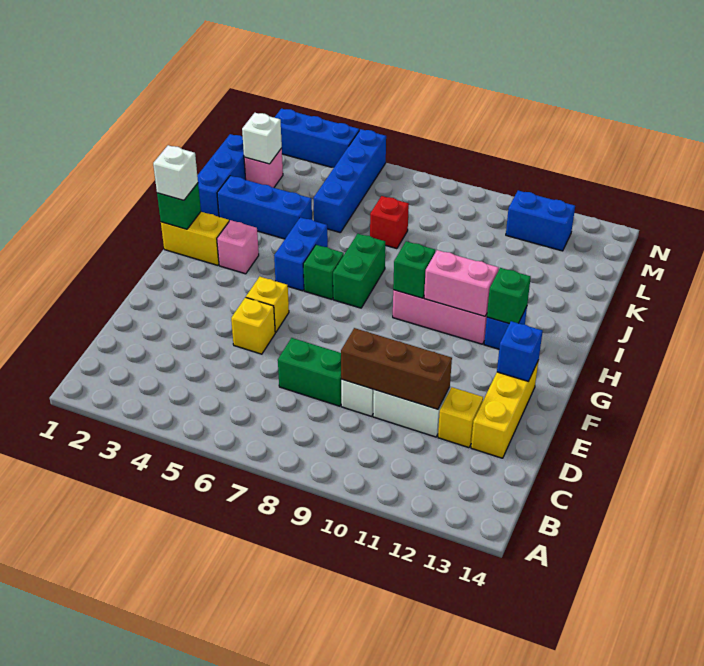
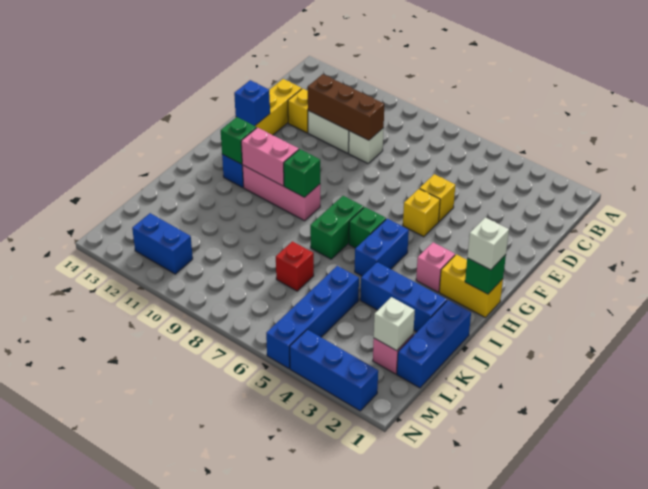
green 1x2 brick [278,338,341,406] -> none

